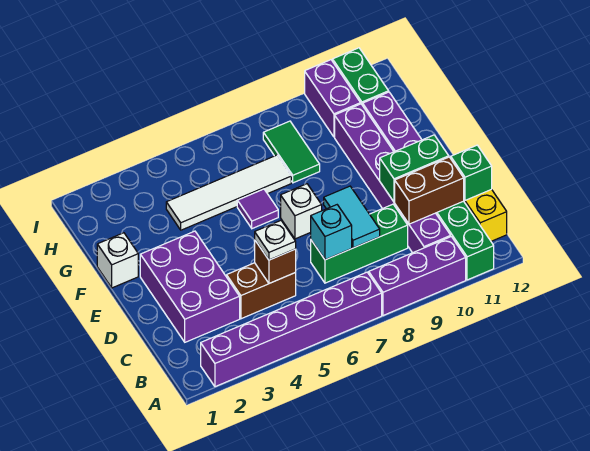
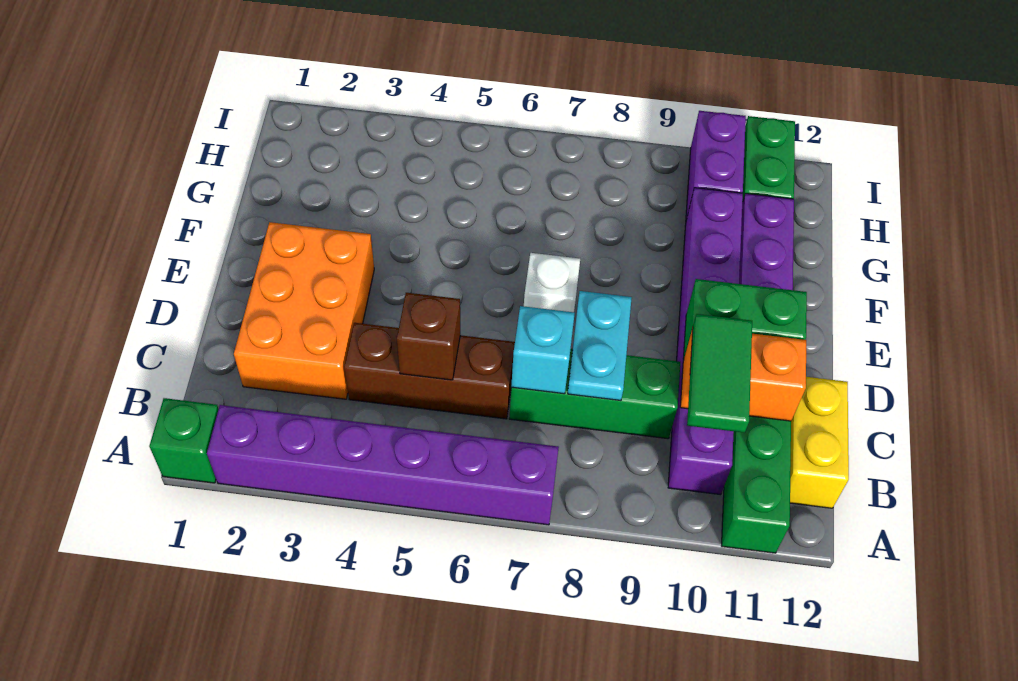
purple 1x3 brick [369,237,466,316] -> none
purple 2x3 brick [140,231,240,342] -> orange 2x3 brick [234,222,374,399]
brown 1x2 brick [227,263,296,319] -> brown 1x3 brick [344,323,515,419]
white 1x1 plate [255,221,296,260] -> none
cyan 1x2 tile [324,186,380,248] -> cyan 1x2 plate [568,291,632,401]
brown 1x2 brick [395,157,464,224] -> orange 1x2 brick [680,328,806,421]
green 1x1 brick [451,145,492,200] -> green 1x1 brick moved to [149,398,219,483]
white 1x1 brick [97,233,138,288] -> none
purple 1x1 tile [237,189,278,229] -> none
white 1x4 tile [166,155,291,230] -> none
green 1x2 tile [263,121,320,183] -> green 1x2 tile moved to [687,314,752,433]

